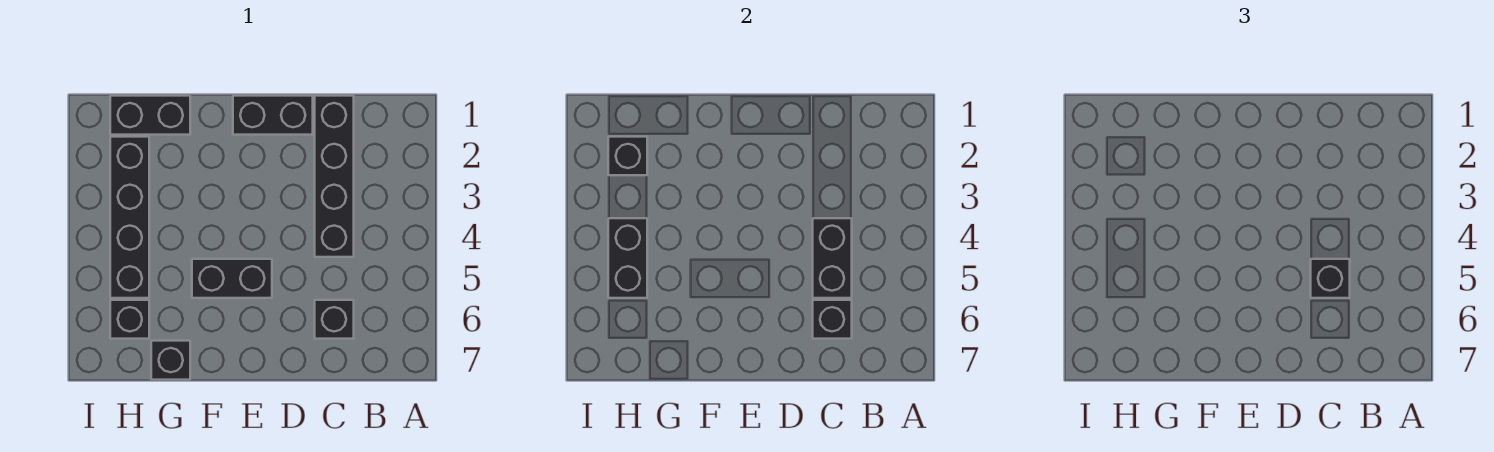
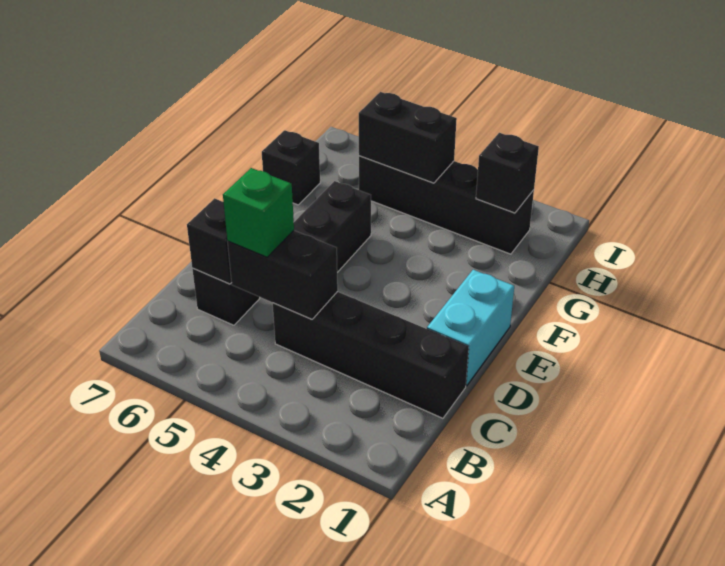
black 1x1 brick [1311,259,1350,298] -> green 1x1 brick [223,168,294,257]
black 1x2 brick [233,96,313,135] -> cyan 1x2 brick [427,270,514,386]
black 1x2 brick [110,96,190,135] -> none
black 1x1 brick [110,300,149,339] -> none

